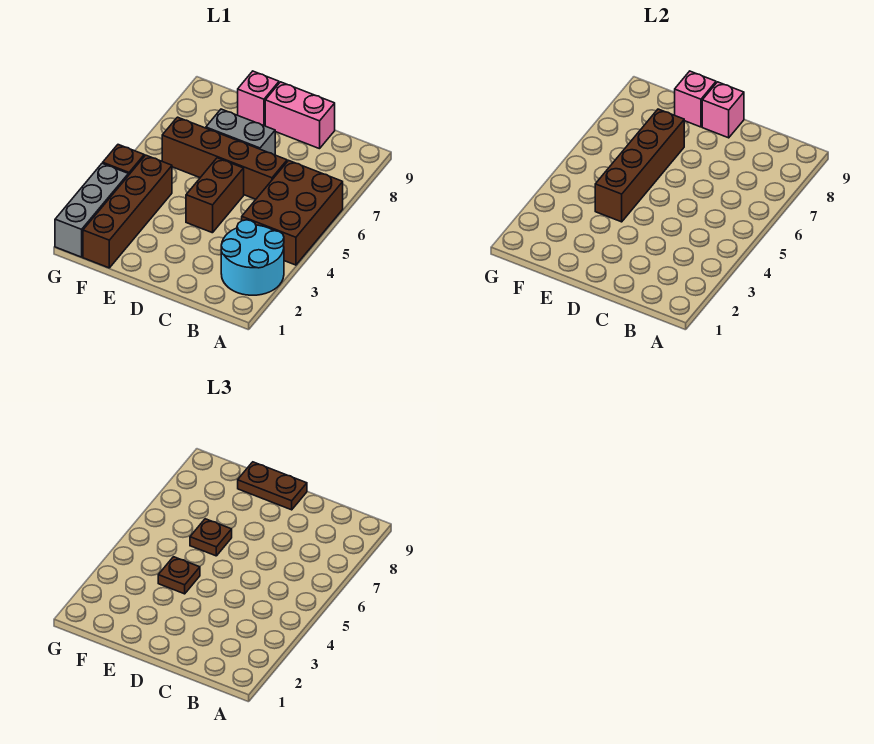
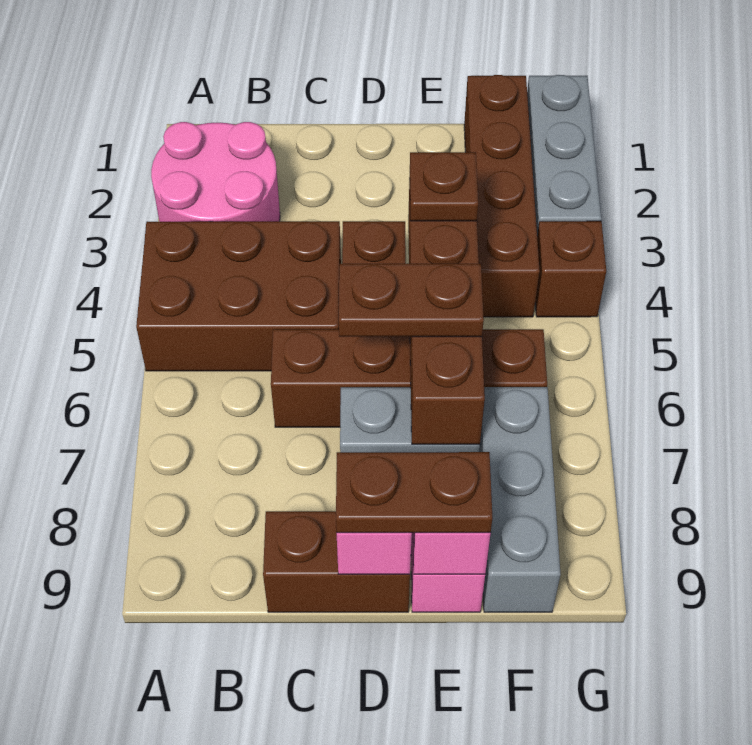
cyan 2x2 round brick [221,220,284,295] -> pink 2x2 round brick [151,122,280,222]
brown 2x3 brick [242,160,343,265] -> brown 2x3 brick turned to [136,221,341,371]
pink 1x2 brick [265,82,335,149] -> brown 1x2 brick [263,511,410,612]
brown 1x1 plate [190,519,232,556] -> brown 1x2 plate [339,264,484,337]
none -> grey 1x3 brick [479,387,561,612]

